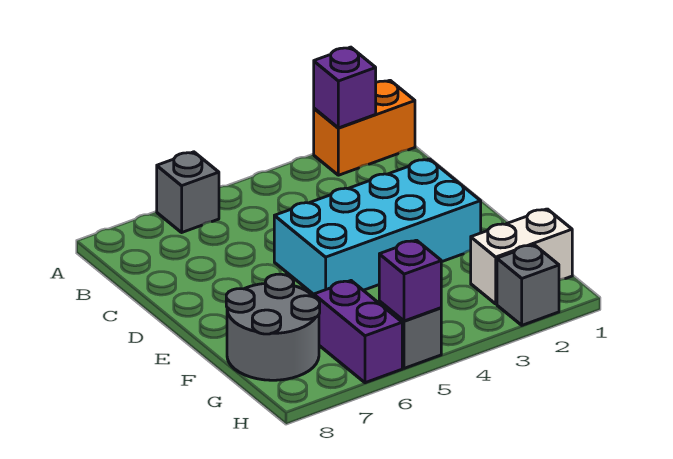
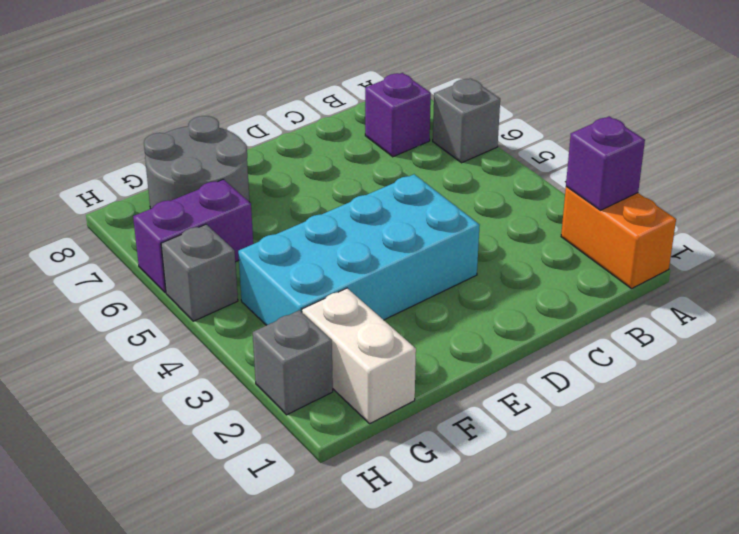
cyan 2x4 brick [274,159,481,294] -> cyan 2x4 brick turned to [238,174,480,325]
purple 1x1 brick [379,240,441,321] -> purple 1x1 brick moved to [365,73,431,157]

